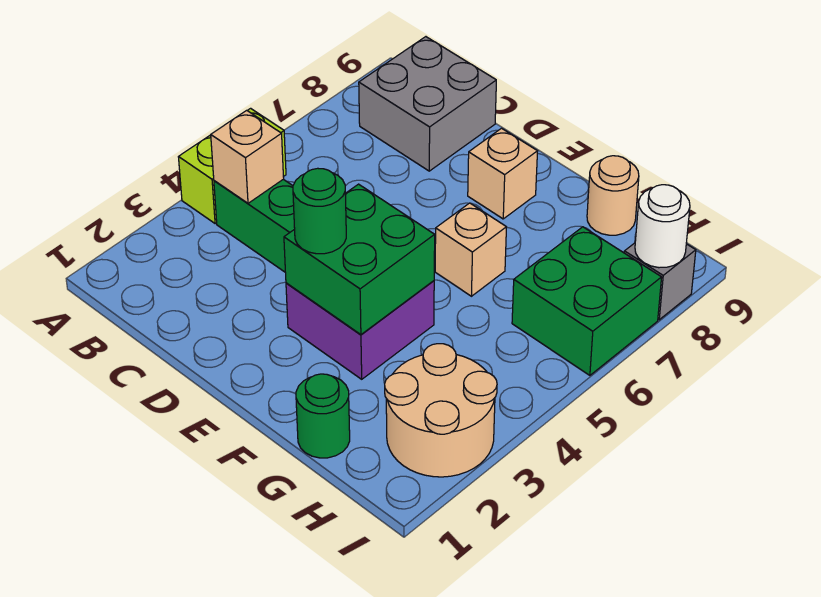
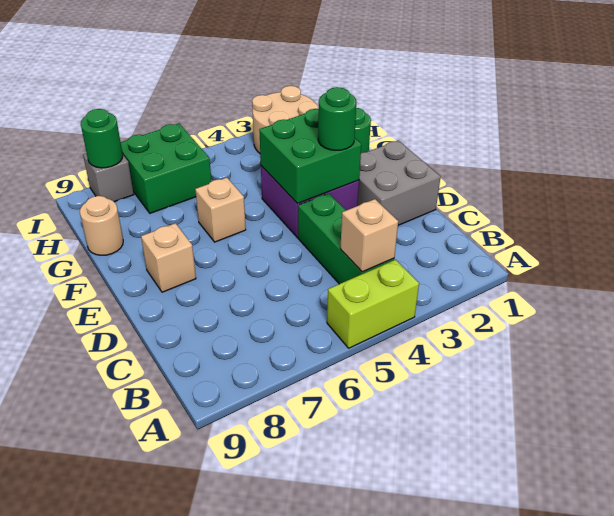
grey 2x2 brick [359,37,496,171] -> grey 2x2 brick moved to [358,140,441,225]
white 1x1 round brick [635,185,690,268] -> green 1x1 round brick [81,109,123,168]

